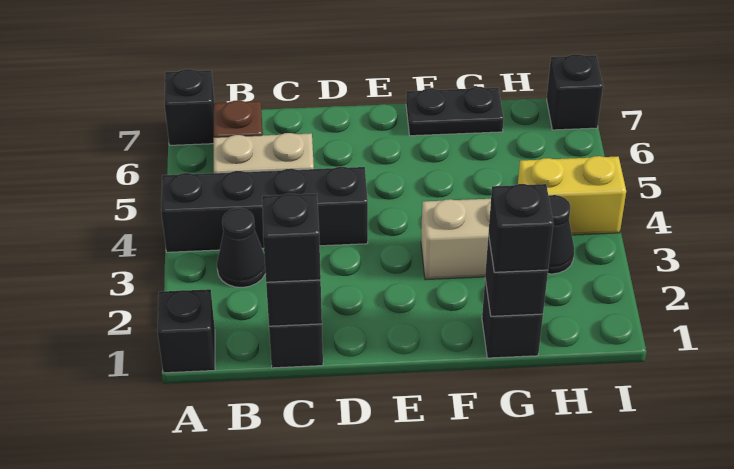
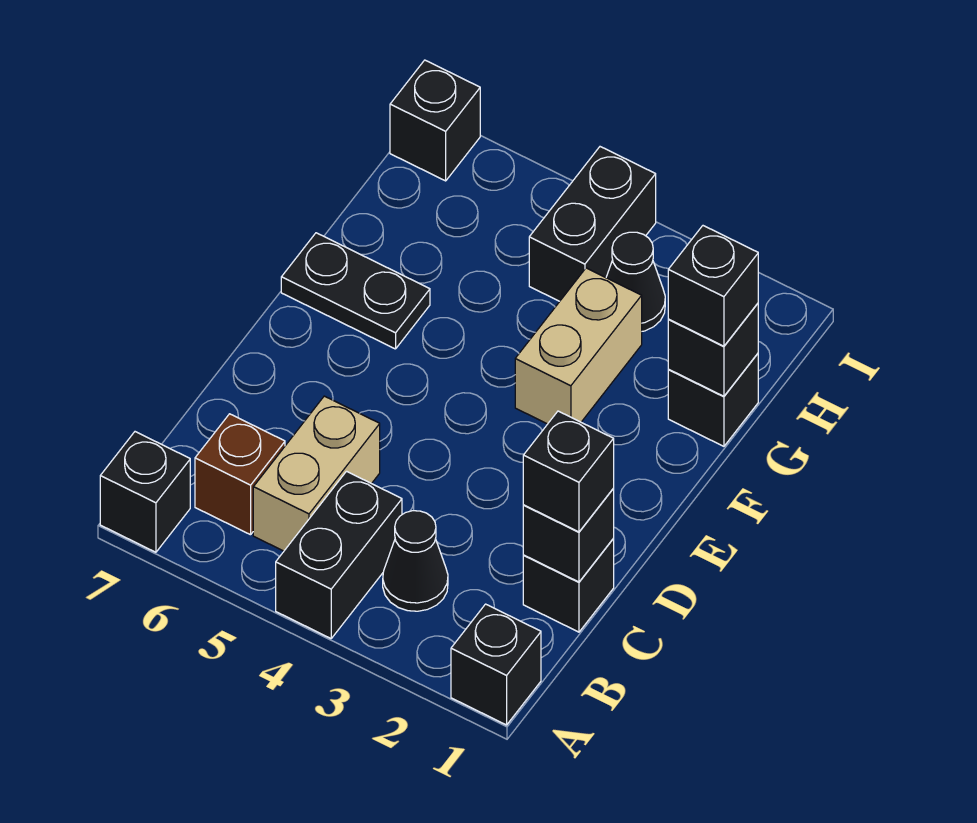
black 1x4 brick [161,167,368,252] -> black 1x2 brick [276,471,402,638]
black 1x2 plate [406,87,504,136] -> black 1x2 plate turned to [281,233,430,349]
yellow 1x2 brick [518,156,626,235] -> black 1x2 brick [529,147,656,301]

